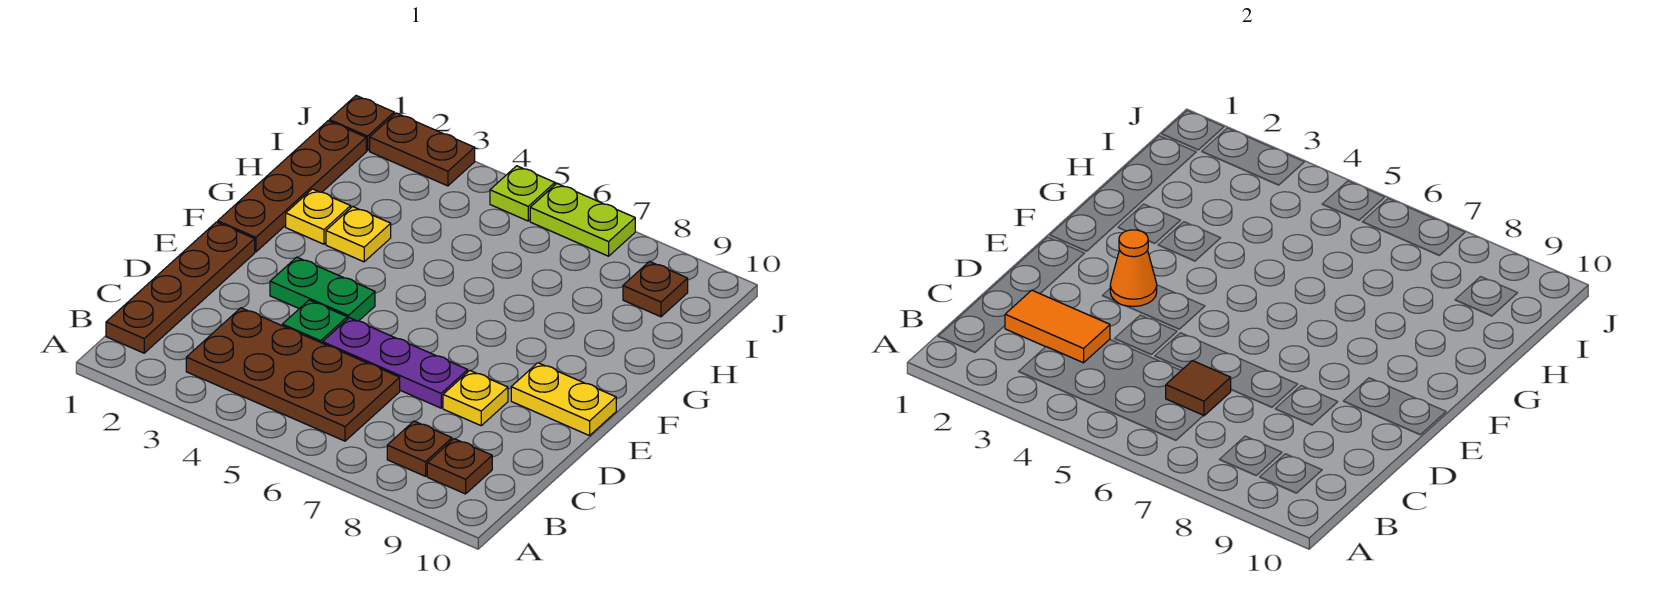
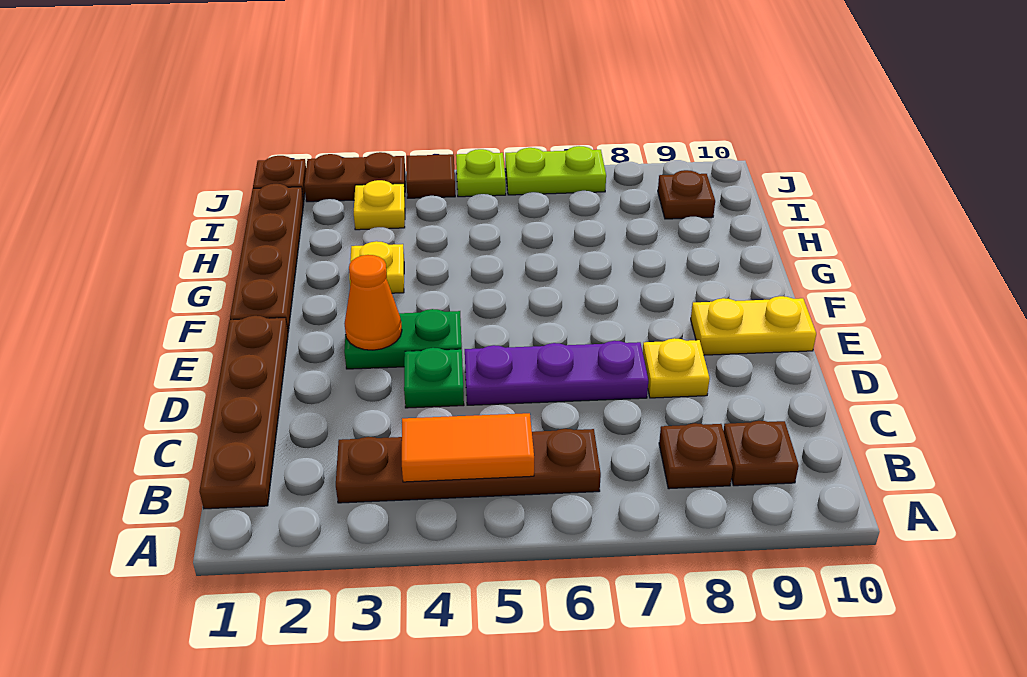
brown 2x4 plate [186,308,400,441] -> brown 1x4 plate [336,429,601,503]
orange 1x2 tile [1005,290,1110,363] -> orange 1x2 tile moved to [402,413,534,482]
brown 1x1 tile [1166,361,1231,416] -> brown 1x1 tile moved to [406,154,455,198]
yellow 1x1 plate [286,189,351,244] -> yellow 1x1 plate moved to [354,180,405,230]

